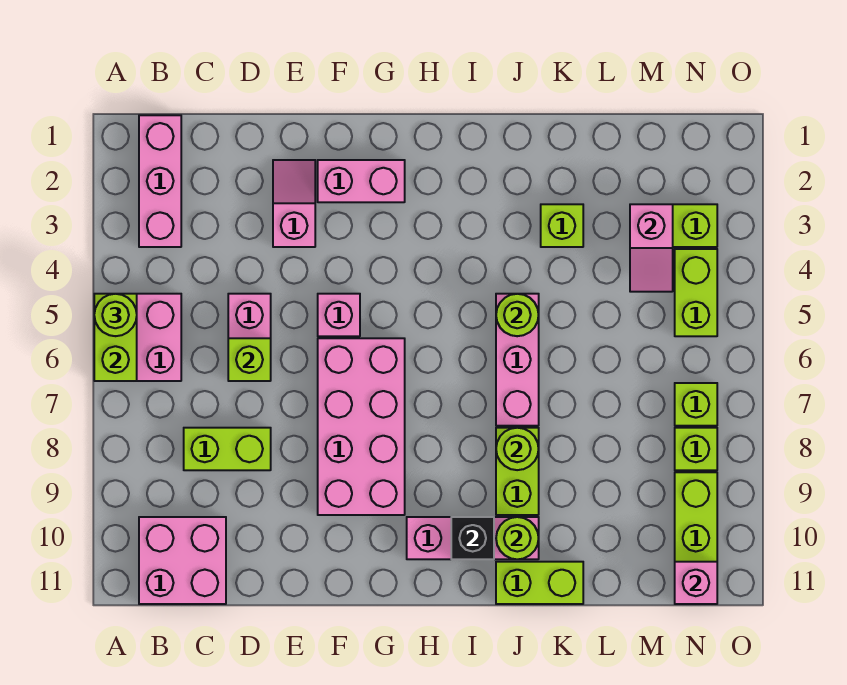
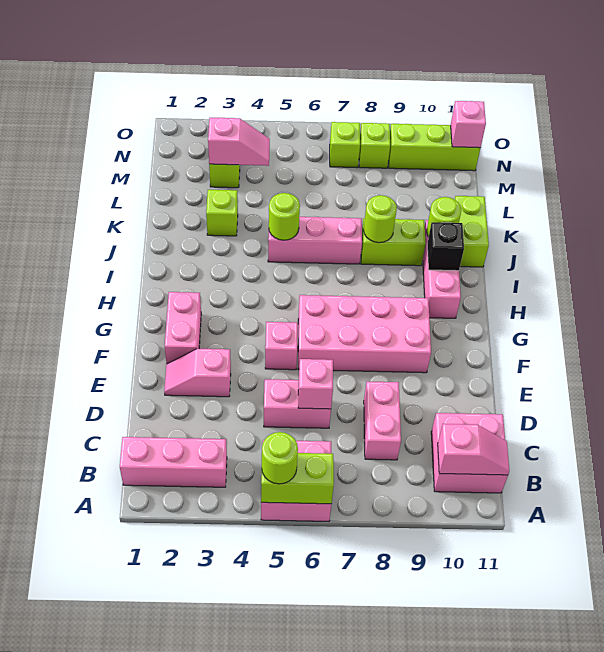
none -> pink 1x2 slope [438,424,509,475]
lime 1x2 brick [184,428,271,470] -> pink 1x2 brick [364,381,401,460]
lime 1x1 brick [228,338,271,381] -> pink 1x1 brick [298,359,333,409]
lime 1x2 brick [675,249,717,336] -> none

